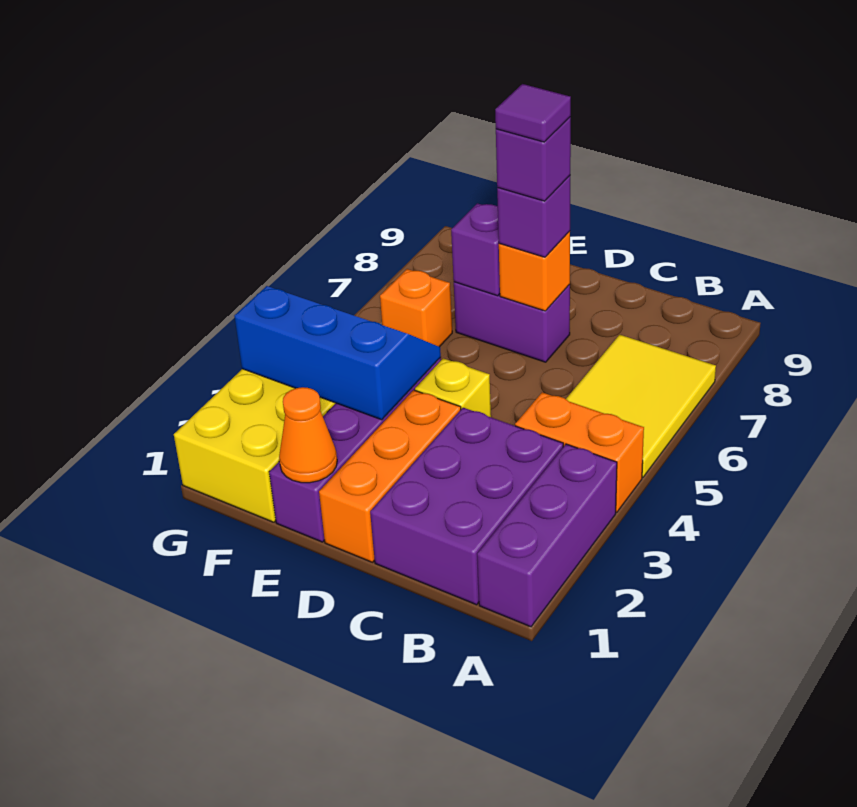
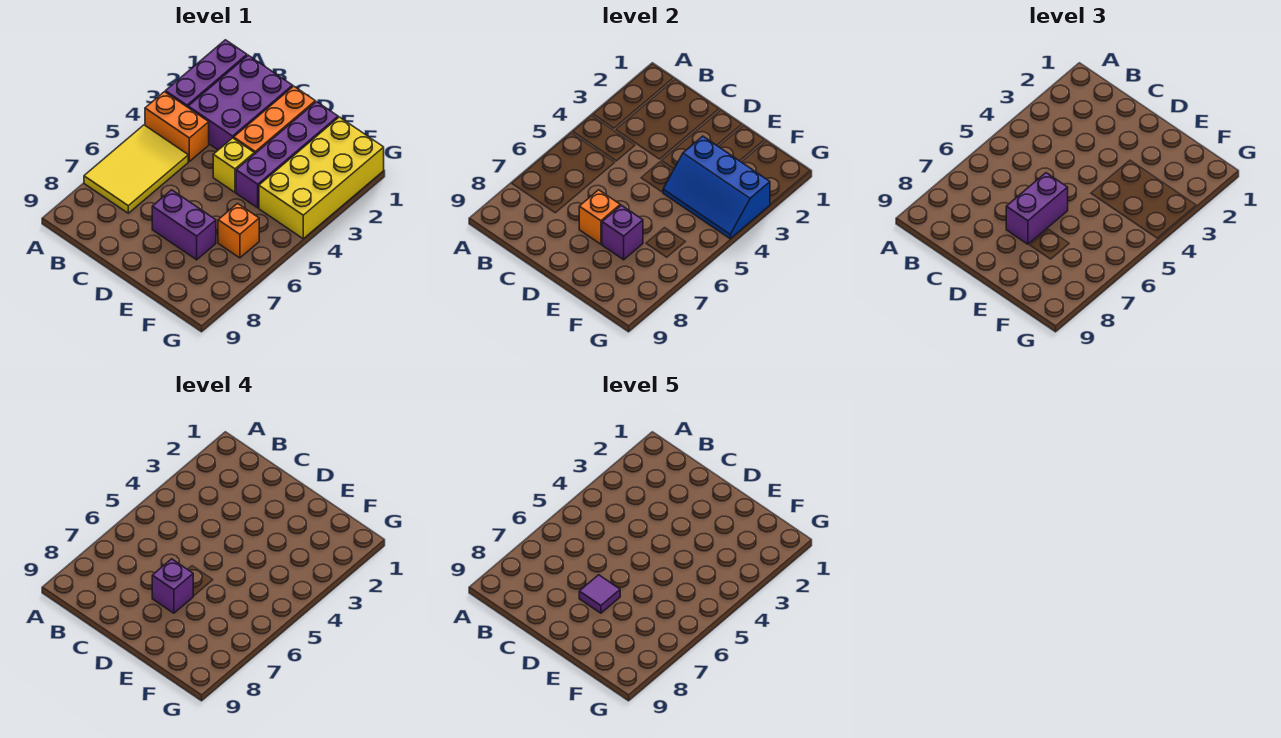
purple 1x1 brick [497,176,570,257] -> purple 1x2 brick [1006,173,1068,244]
orange 1x1 cone [279,387,337,483] -> none

